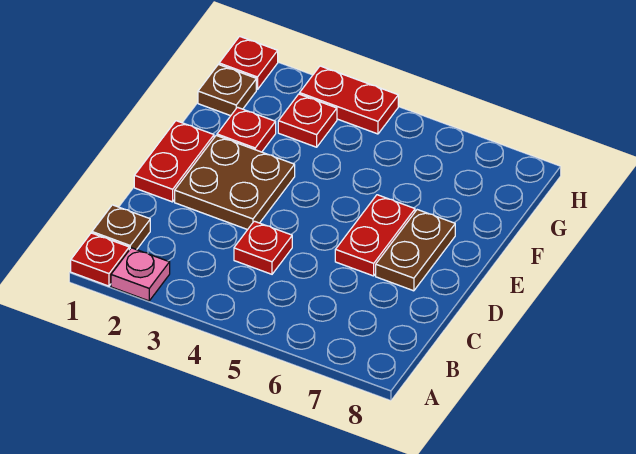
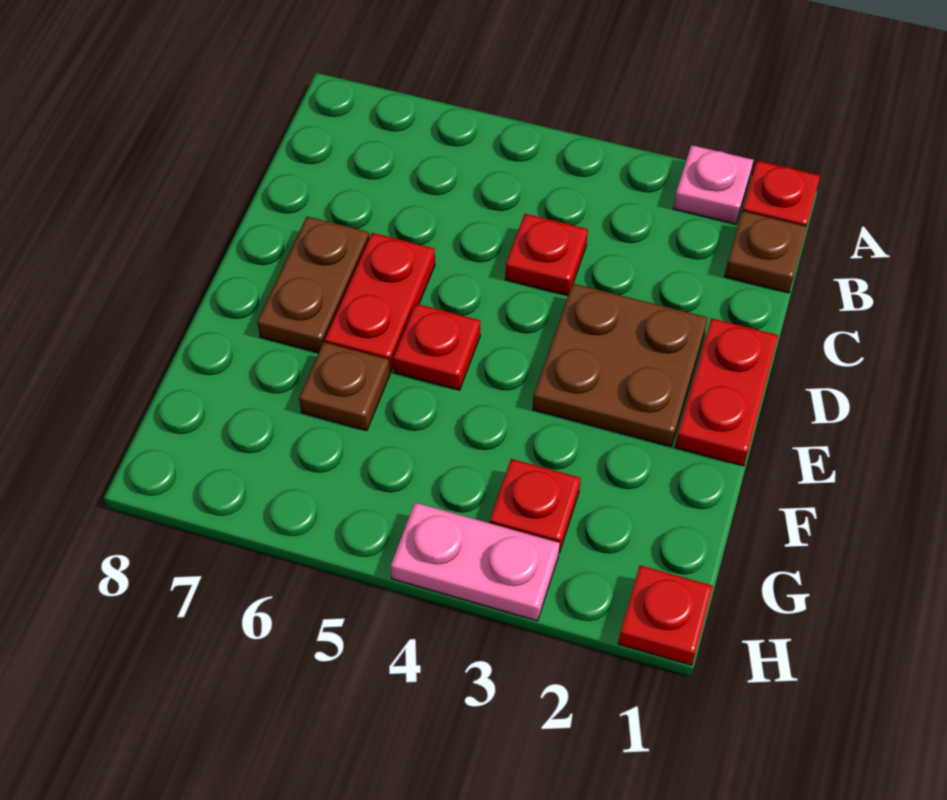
red 1x1 plate [217,107,276,152] -> red 1x1 plate moved to [393,304,480,390]
brown 1x1 plate [198,64,256,116] -> brown 1x1 plate moved to [299,342,390,431]
red 1x2 plate [300,66,398,134] -> pink 1x2 plate [391,503,560,621]

